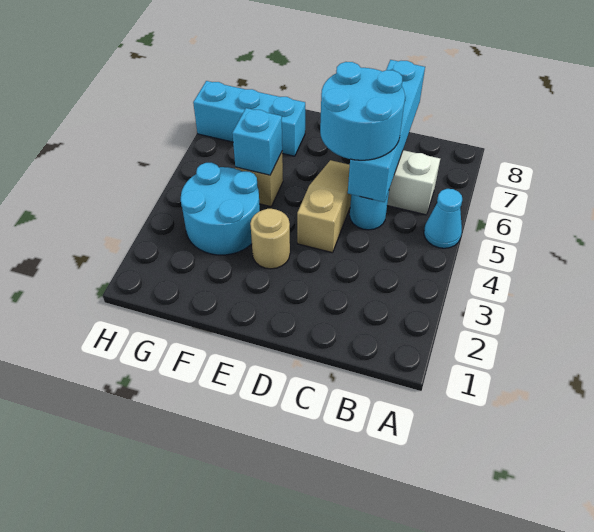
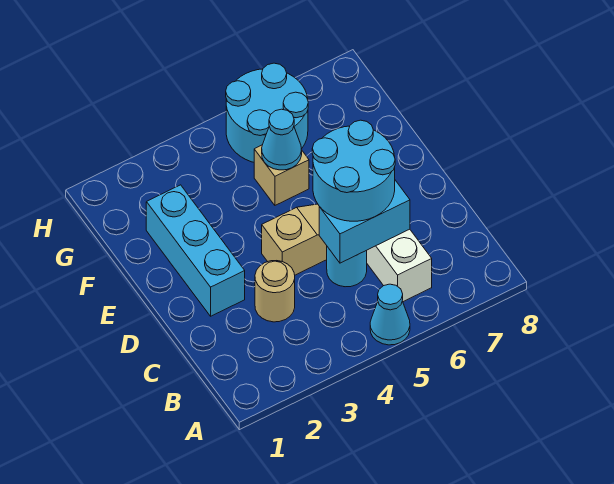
cyan 1x4 brick [348,60,425,202] -> cyan 1x2 brick [319,180,410,263]
tan 1x1 round brick [250,209,290,269] -> tan 1x1 round brick moved to [255,261,295,322]
cyan 2x2 round brick [181,163,260,255] -> cyan 2x2 round brick moved to [226,63,308,162]
cyan 1x1 brick [232,108,282,175] -> cyan 1x1 cone [262,109,302,170]
cyan 1x3 brick [193,81,305,156] -> cyan 1x3 brick moved to [146,185,245,316]

